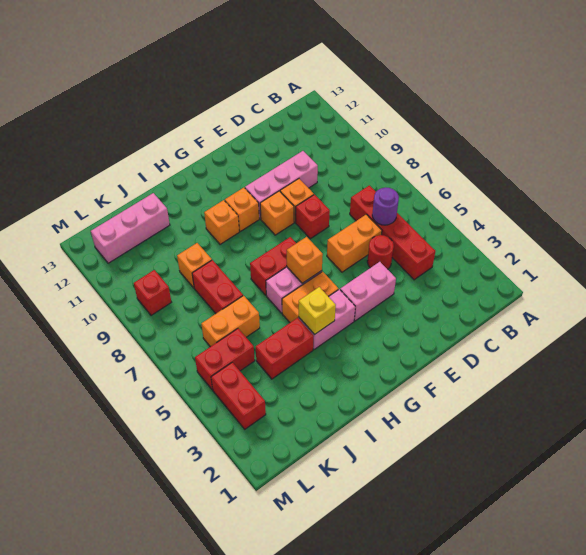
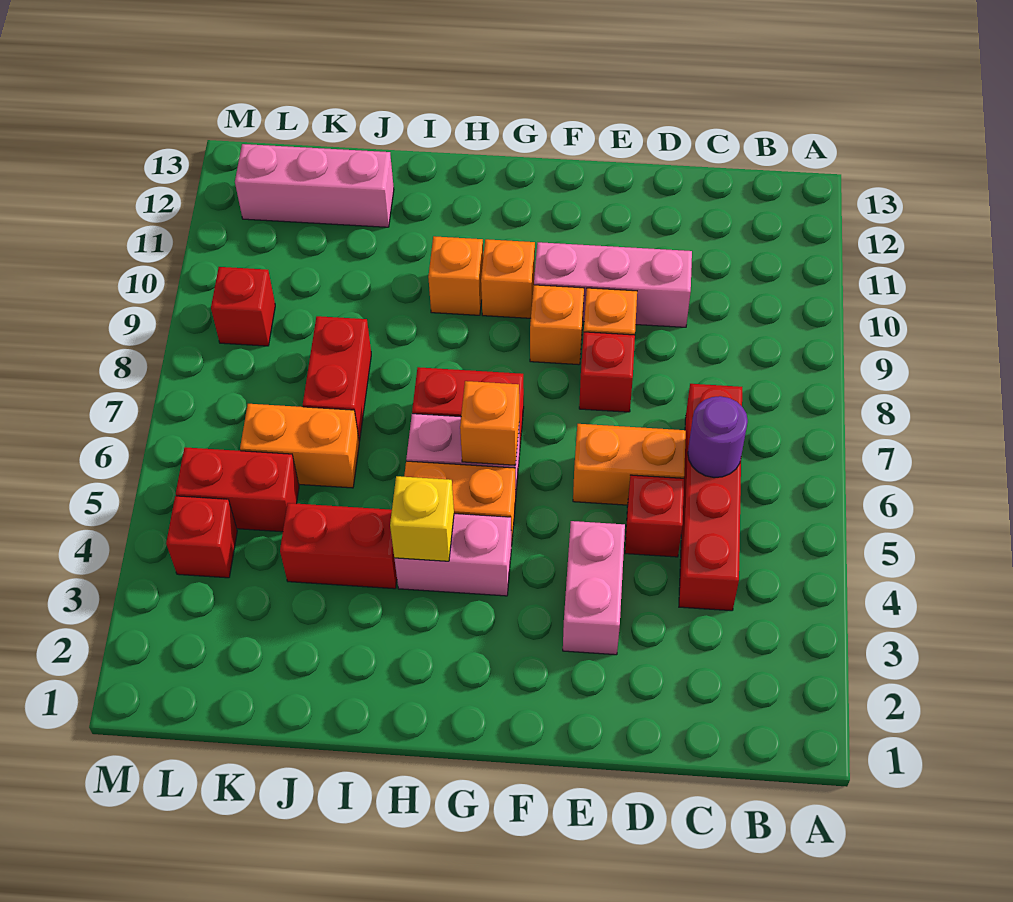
red 1x1 round brick [367,235,394,269] -> red 1x1 brick [625,475,684,557]
pink 1x2 brick [340,262,396,321] -> pink 1x2 brick turned to [563,521,625,655]
orange 1x1 brick [177,243,212,288] -> none
red 1x2 brick [211,362,266,429] -> red 1x1 brick [166,496,237,578]

